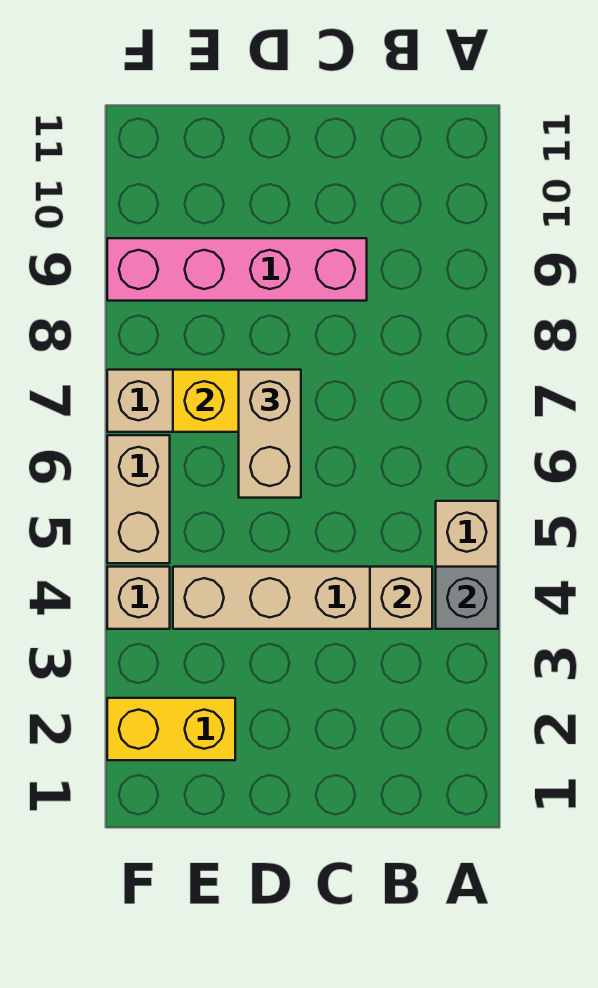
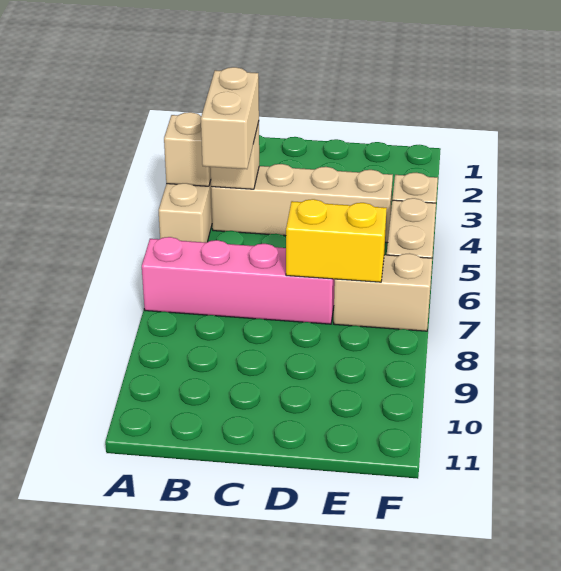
grey 1x1 brick [436,567,498,629] -> tan 1x1 brick [164,112,211,186]
pink 1x4 brick [107,238,367,301] -> pink 1x4 brick moved to [142,237,335,324]
tan 1x2 brick [239,370,301,498] -> tan 1x2 brick moved to [201,67,259,169]
yellow 1x2 brick [107,698,235,760] -> none

